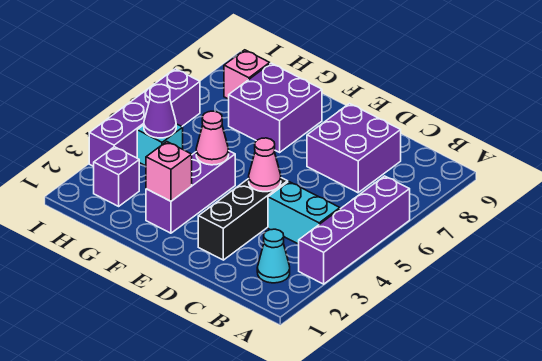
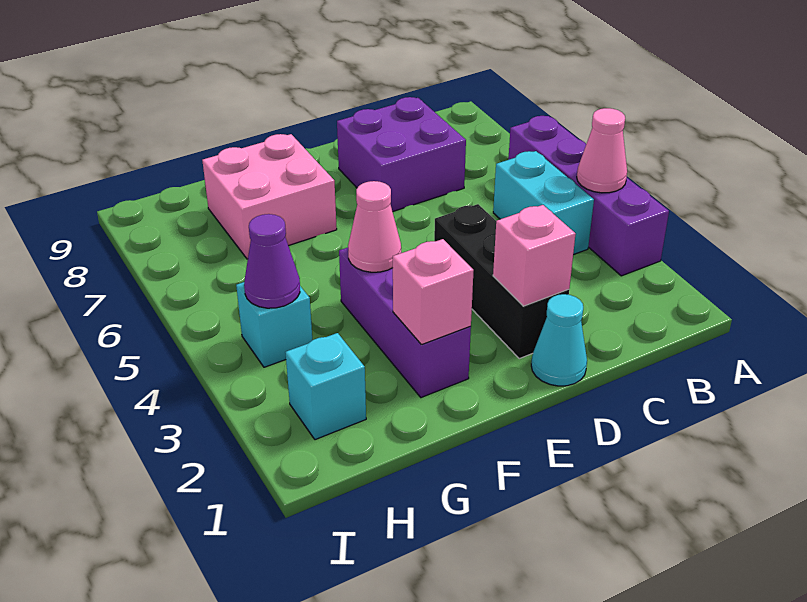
cyan 1x1 cone [257,229,290,283] -> cyan 1x1 cone moved to [531,294,587,386]
cyan 1x2 brick [268,182,340,244] -> cyan 1x2 brick turned to [493,151,594,255]
pink 1x1 cone [249,138,281,192] -> pink 1x1 cone moved to [577,108,627,193]
purple 2x2 brick [229,63,322,152] -> pink 2x2 brick [202,134,337,259]
purple 1x1 brick [94,147,139,206] -> cyan 1x1 brick [285,333,366,440]
pink 1x1 brick [224,50,270,99] -> pink 1x1 brick moved to [493,205,576,306]
purple 1x4 brick [89,69,200,166] -> none

